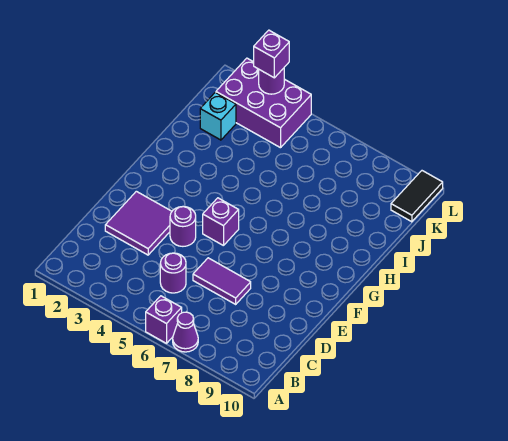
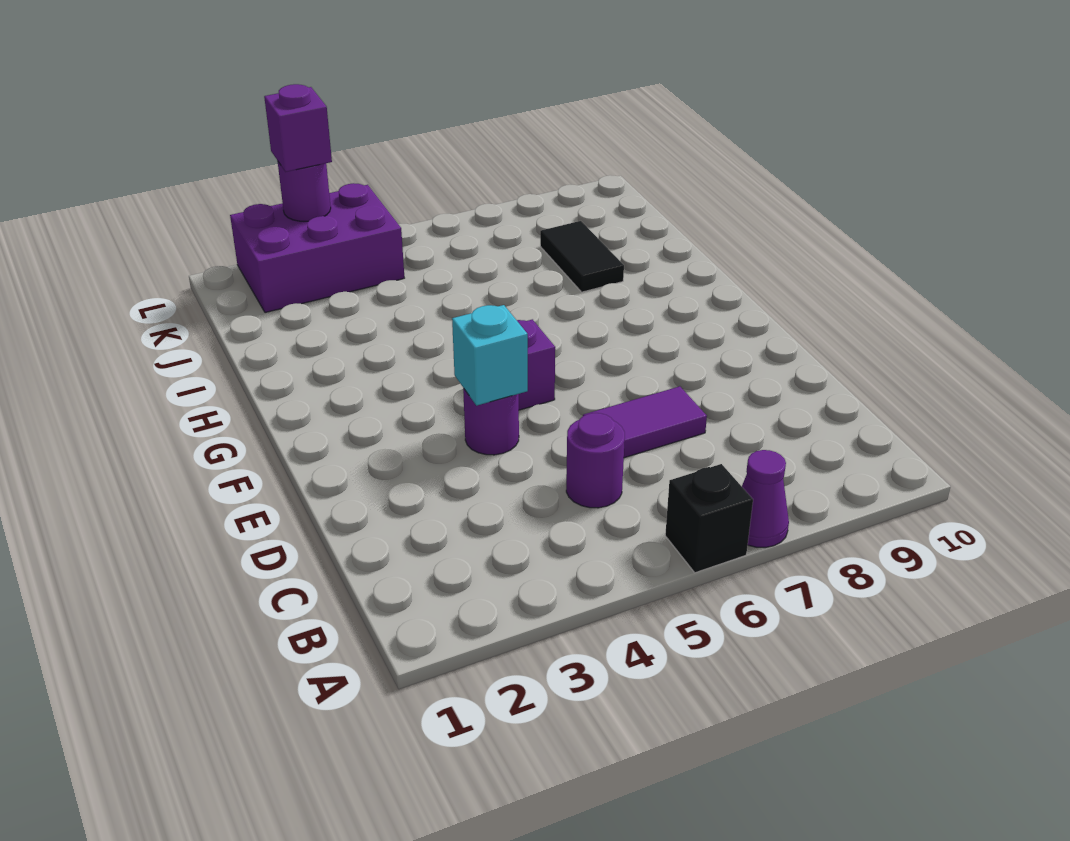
purple 1x1 brick [146,296,182,343] -> black 1x1 brick [665,464,753,573]
purple 2x2 tile [105,191,172,255] -> none
cyan 1x1 brick [200,92,236,140] -> cyan 1x1 brick moved to [452,305,528,406]
black 1x2 tile [391,171,443,222] -> black 1x2 tile moved to [540,221,624,292]

